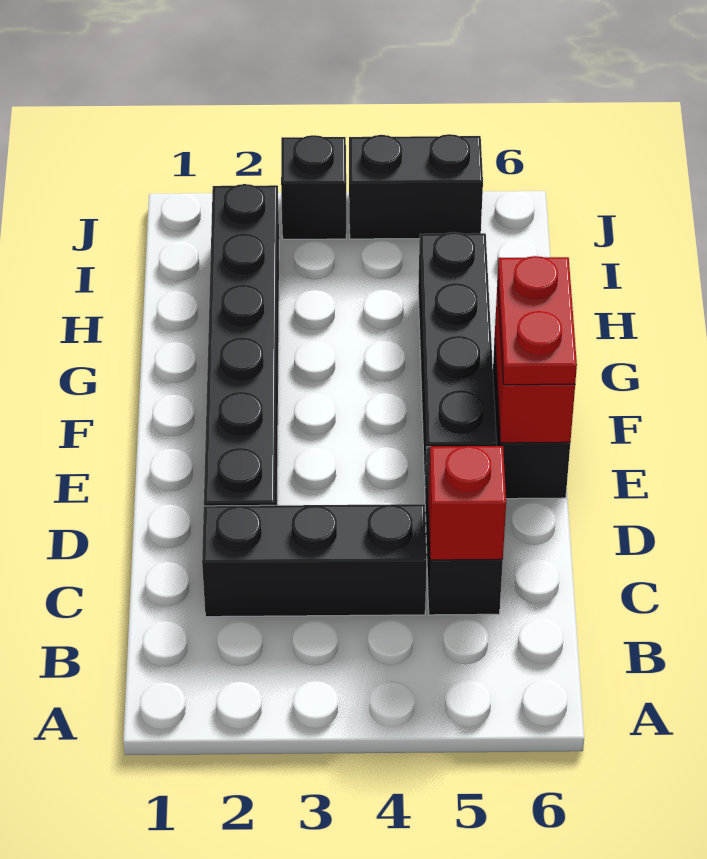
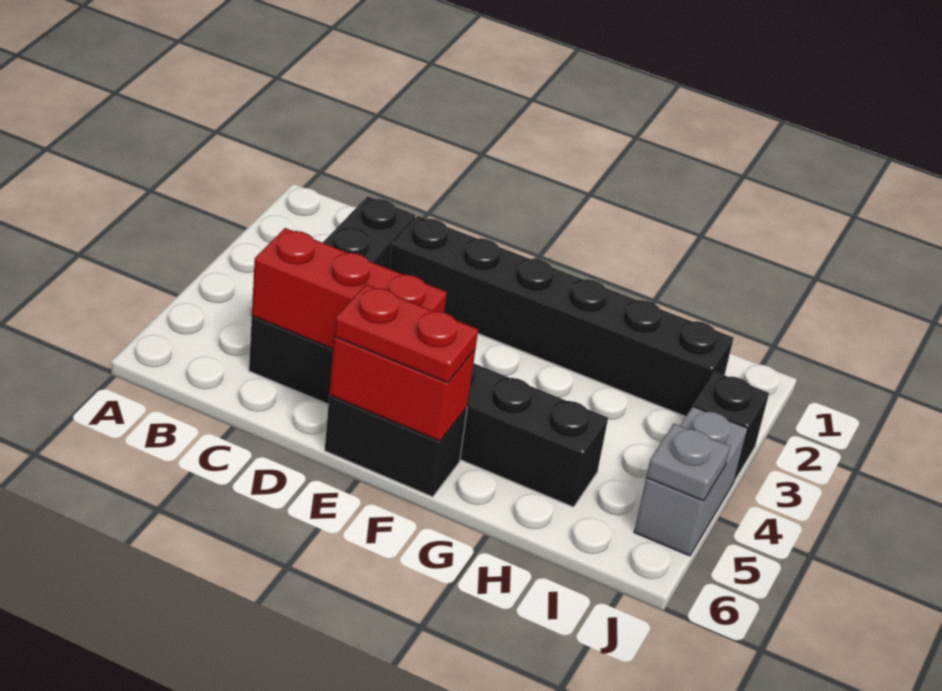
red 1x1 brick [429,446,506,560] -> red 1x3 brick [252,228,447,349]
black 1x2 brick [349,134,483,239] -> grey 1x2 brick [634,407,748,556]
none -> grey 1x1 plate [646,424,730,501]

